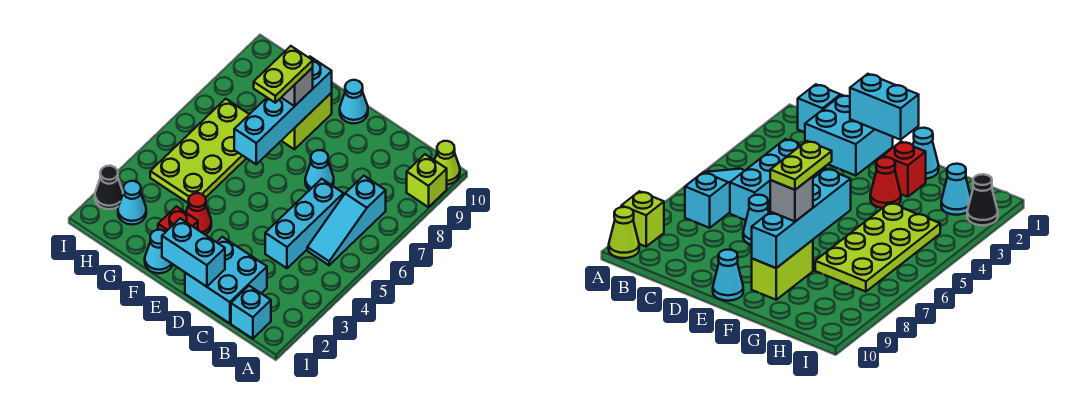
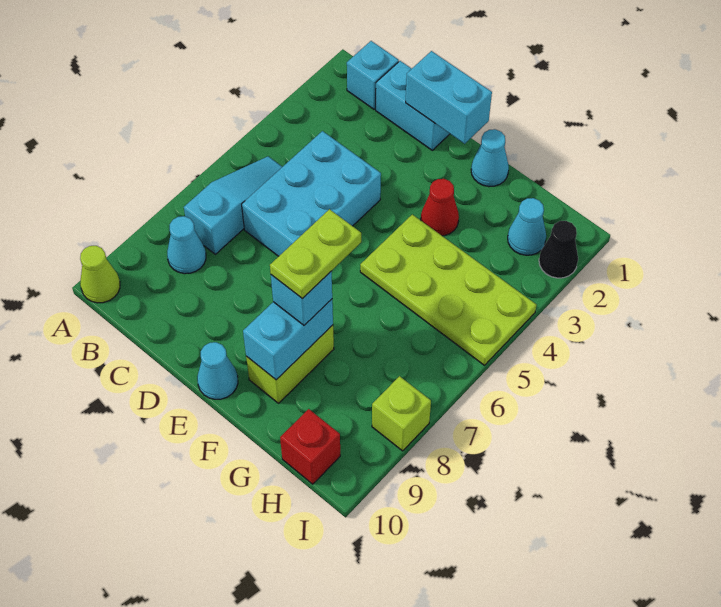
lime 1x1 brick [407,154,447,207] -> lime 1x1 brick moved to [372,376,431,451]
cyan 2x2 brick [185,237,267,323] -> cyan 1x2 brick [376,61,450,150]
cyan 1x3 brick [265,179,343,268] -> cyan 2x3 brick [242,131,381,256]
cyan 1x1 cone [305,150,334,190] -> cyan 1x1 cone moved to [167,216,206,274]
red 1x1 brick [158,206,198,232] -> red 1x1 brick moved to [280,409,340,484]
cyan 1x4 brick [234,57,332,164] -> cyan 1x2 brick [243,299,333,380]
grey 1x1 brick [281,68,313,106] -> cyan 1x1 brick [271,271,332,325]
lime 2x4 plate [150,99,249,203] -> lime 2x4 plate turned to [360,214,536,365]

